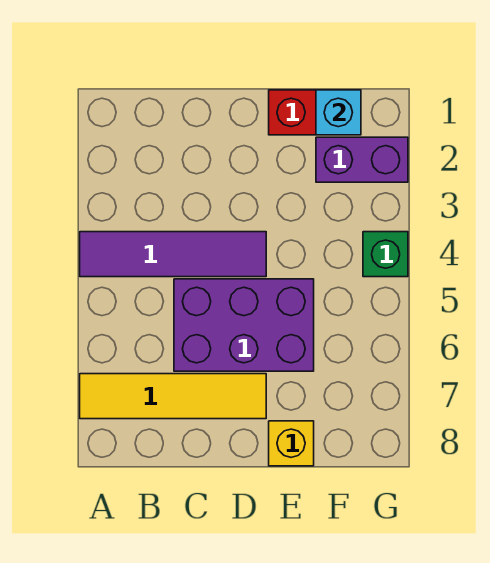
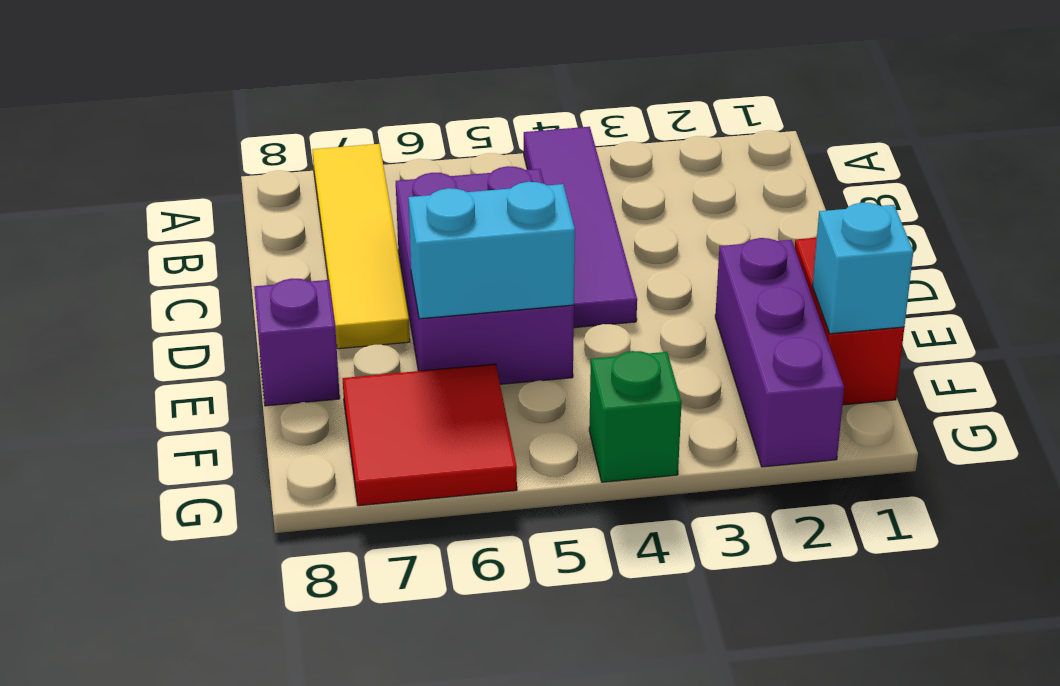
none -> cyan 1x2 brick [408,182,575,319]
yellow 1x1 brick [269,421,314,466] -> purple 1x1 brick [254,279,340,406]
purple 1x2 brick [316,137,408,182] -> purple 1x3 brick [715,238,844,467]
none -> red 2x2 tile [343,364,517,506]

